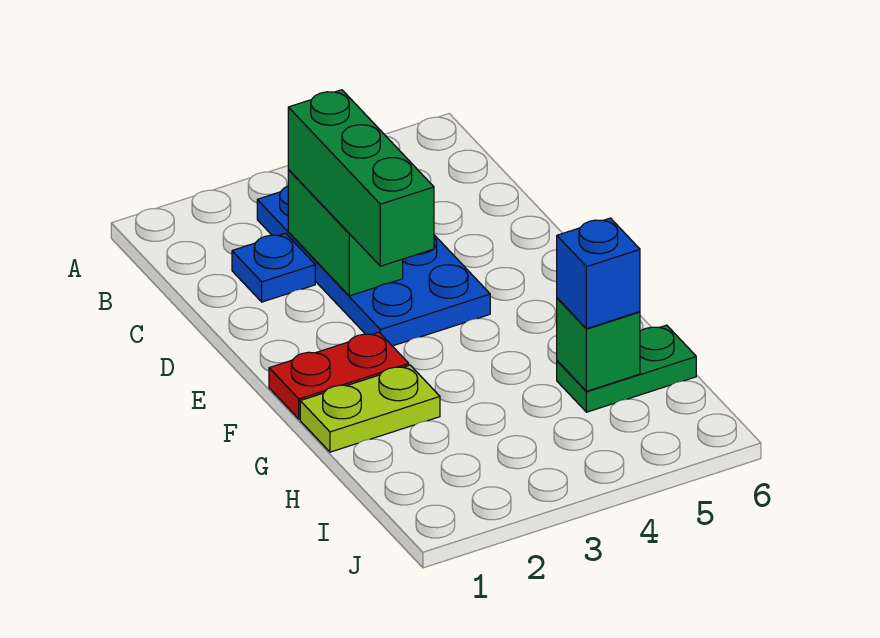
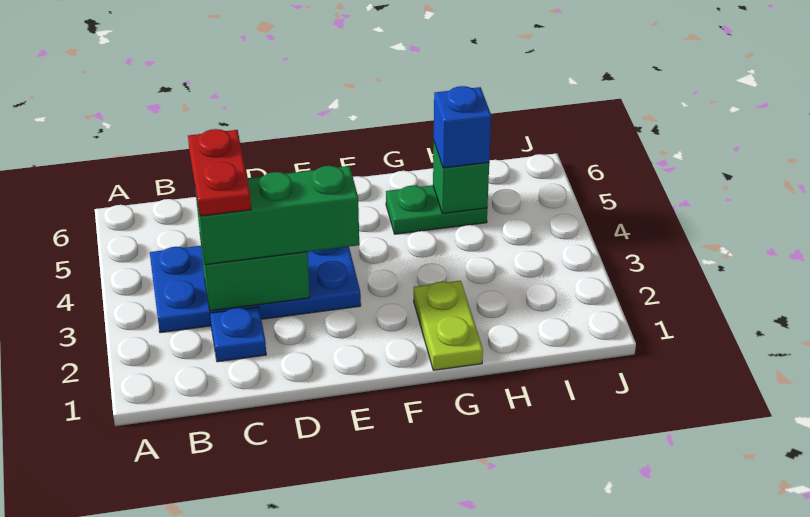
red 1x2 plate [269,332,409,419] -> red 1x2 plate moved to [188,129,251,216]
green 1x2 plate [557,325,696,412] -> green 1x2 plate turned to [386,185,487,234]

